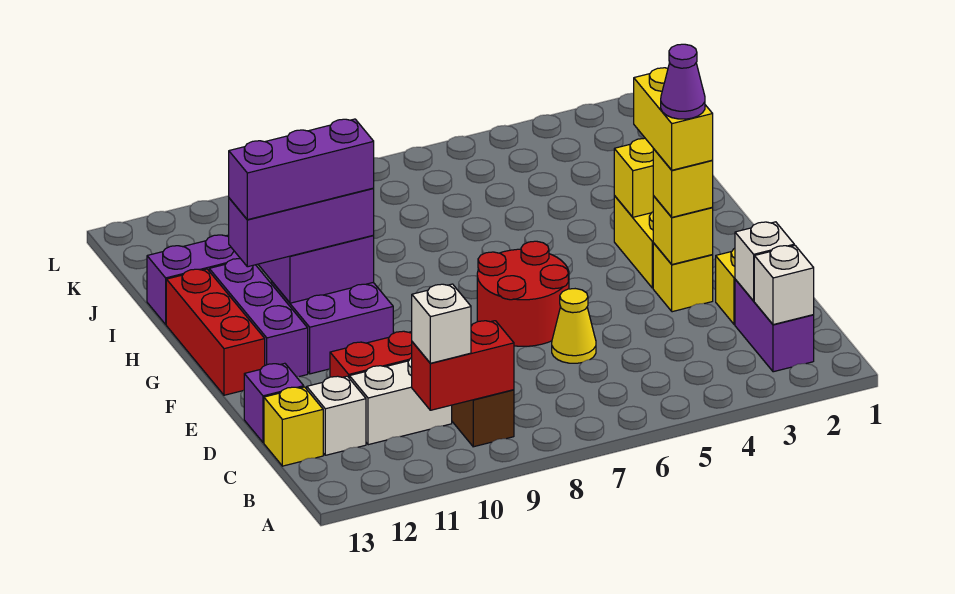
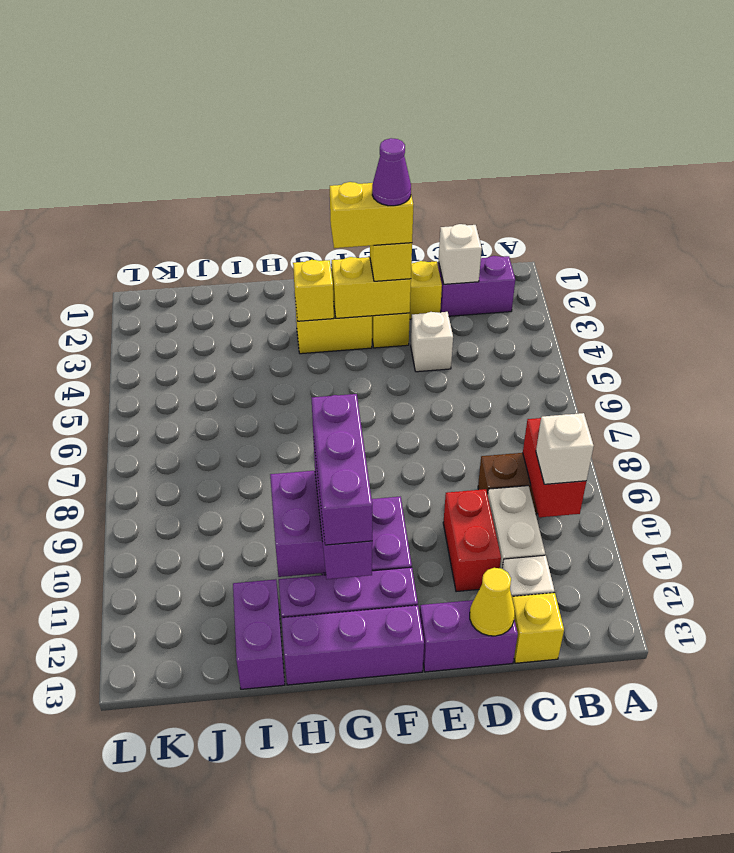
white 1x1 brick [754,245,814,325] -> white 1x1 brick moved to [411,312,453,372]
yellow 1x1 cone [552,289,596,363] -> yellow 1x1 cone moved to [470,568,515,636]
purple 1x1 brick [244,363,304,442] -> purple 1x2 brick [420,600,518,672]
yellow 1x1 brick [653,195,713,264] -> yellow 1x2 brick [332,257,411,318]
red 2x2 round brick [477,241,569,346] -> none
red 1x3 brick [166,269,265,395] -> purple 1x3 brick [282,605,424,685]

